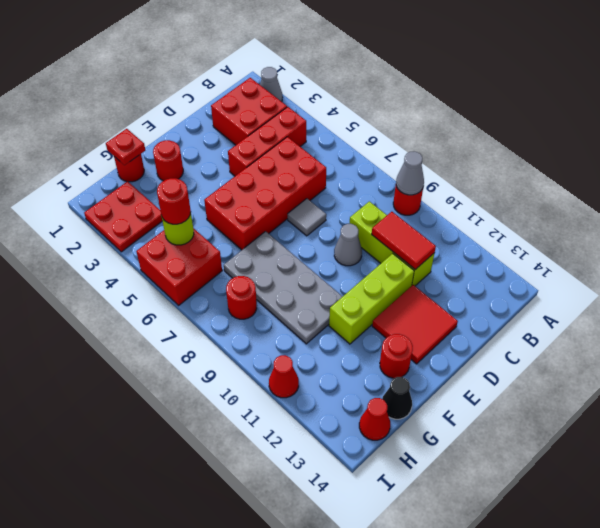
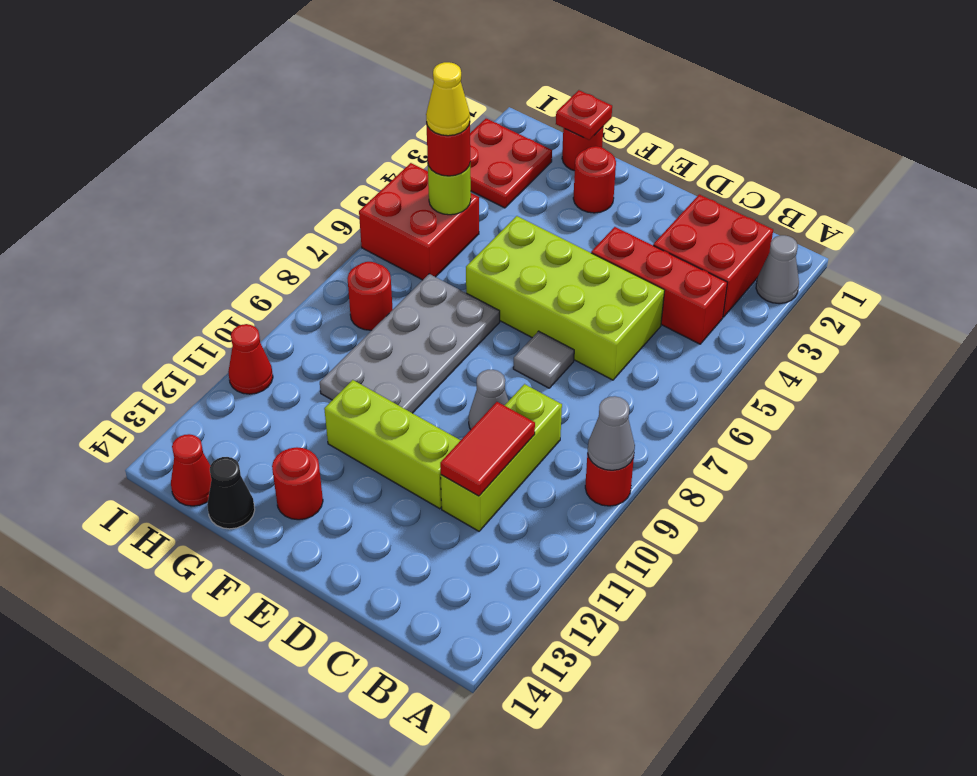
red 2x4 brick [204,137,326,250] -> lime 2x4 brick [466,216,665,380]
red 2x2 tile [372,285,458,364] -> none
none -> yellow 1x1 cone [426,62,470,136]

